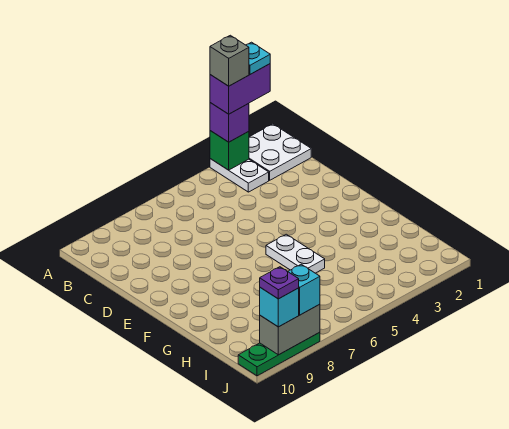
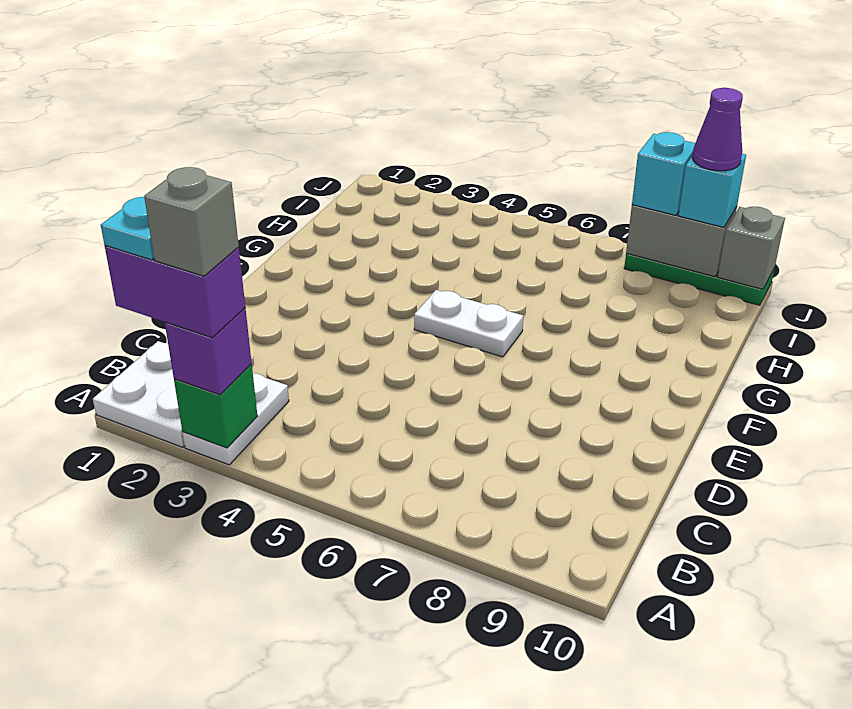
white 1x2 plate [266,234,325,273] -> white 1x2 plate turned to [414,290,523,357]
purple 1x1 plate [260,267,299,299] -> purple 1x1 cone [692,88,743,171]
none -> grey 1x1 brick [718,207,785,289]

